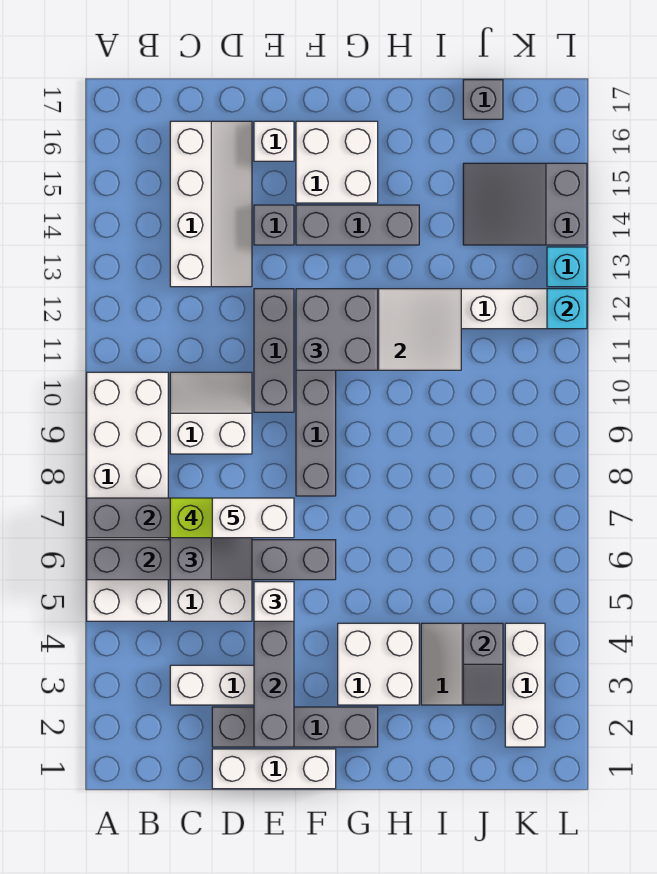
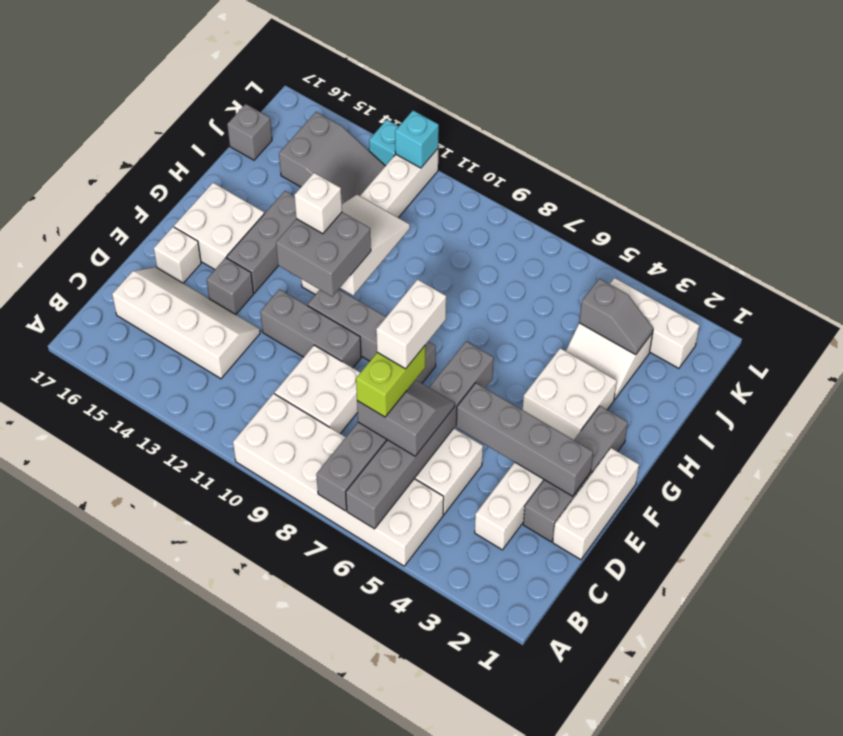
white 2x2 slope [170,372,252,454] -> white 2x2 brick [275,345,360,433]
white 1x1 brick [254,582,294,621] -> white 1x1 brick moved to [294,173,342,234]
grey 2x3 slope [463,163,587,245] -> grey 2x3 slope turned to [279,112,385,204]

